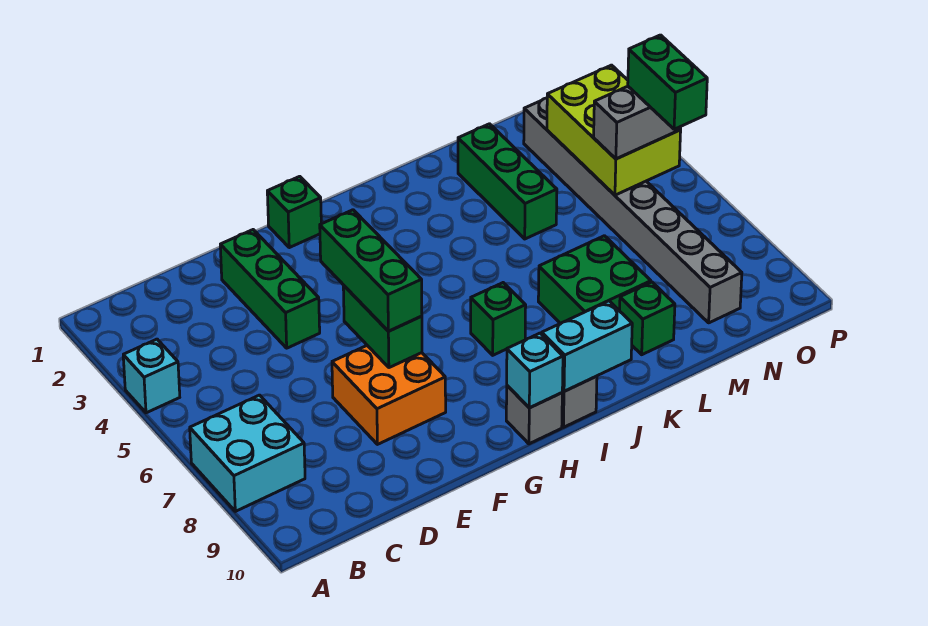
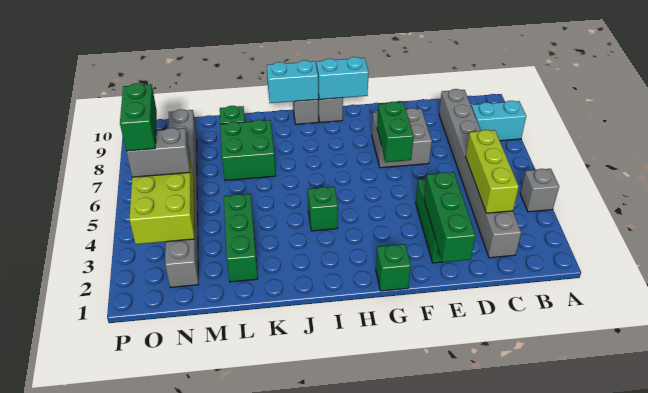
cyan 1x1 brick [123,339,180,413] -> grey 1x1 brick [520,169,559,212]
cyan 2x2 brick [190,395,305,511] -> cyan 1x2 brick [472,101,526,141]
none -> grey 1x8 brick [439,89,521,258]
none -> lime 1x3 brick [466,130,519,213]
orange 2x2 brick [332,346,446,444] -> grey 2x2 brick [372,108,432,168]
green 1x3 brick [320,210,422,331] -> green 1x3 brick moved to [424,172,476,262]
cyan 1x1 brick [507,333,563,408] -> cyan 1x2 brick [317,57,369,99]
green 1x1 brick [471,283,526,355] -> green 1x1 brick moved to [308,187,338,231]

